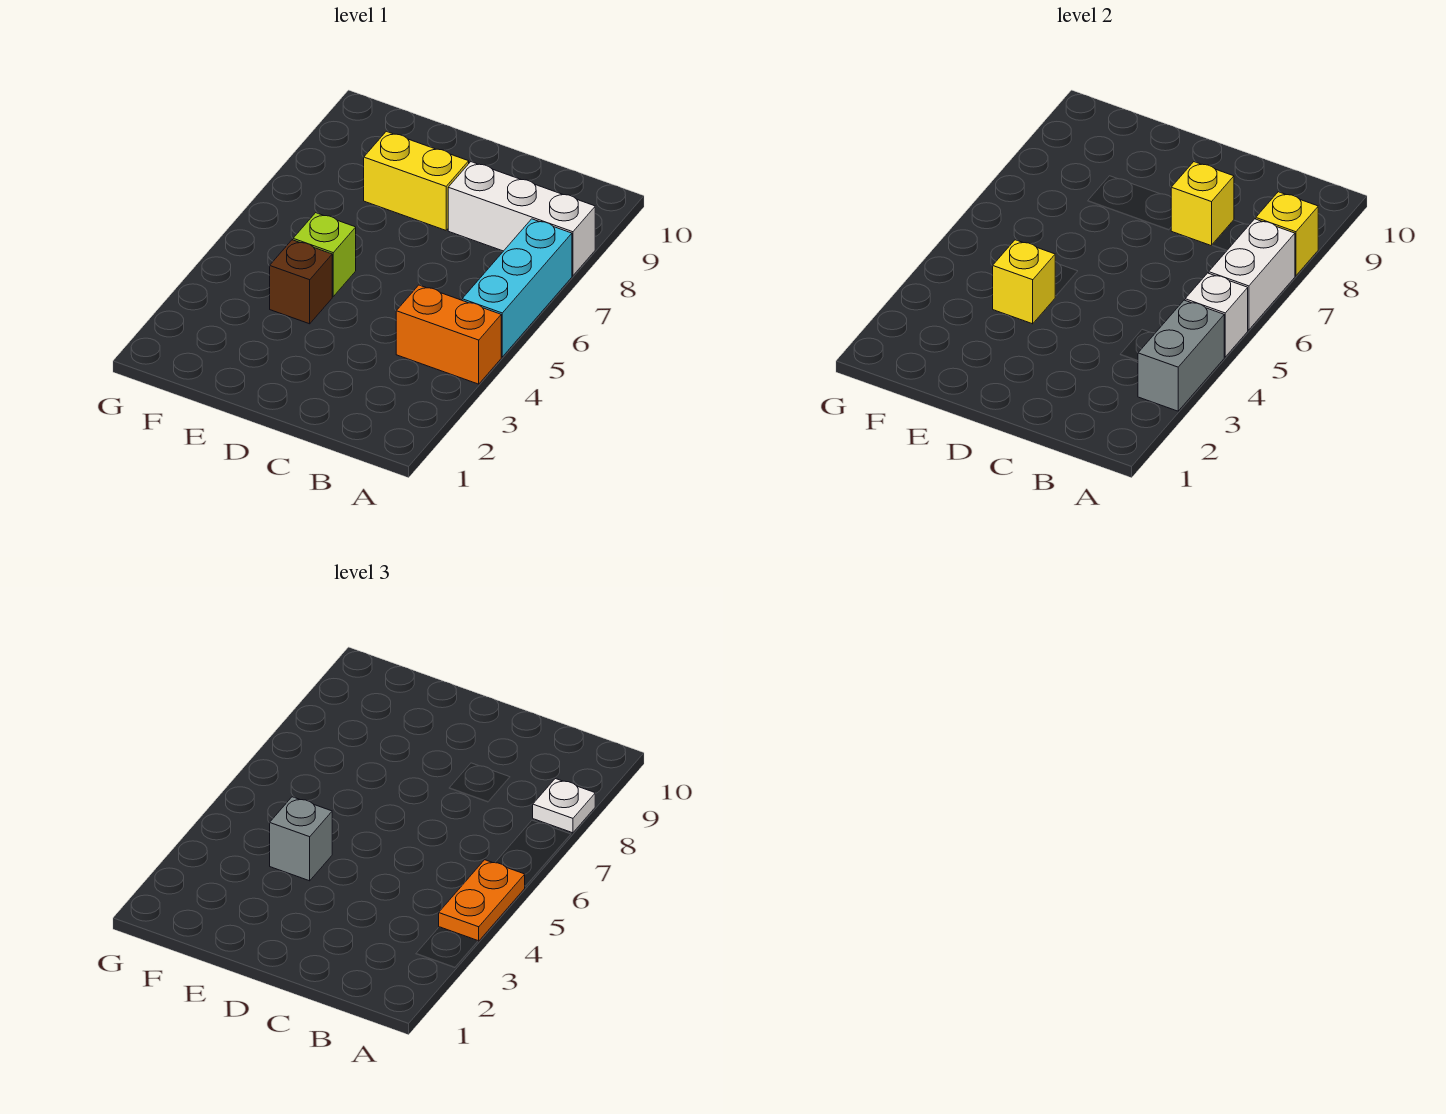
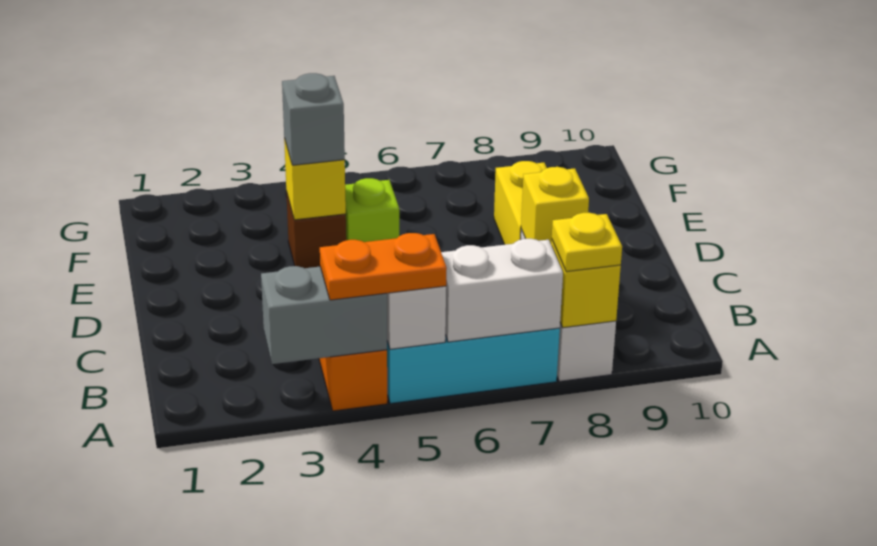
white 1x1 plate [533,779,595,833] -> yellow 1x1 plate [552,213,622,272]

